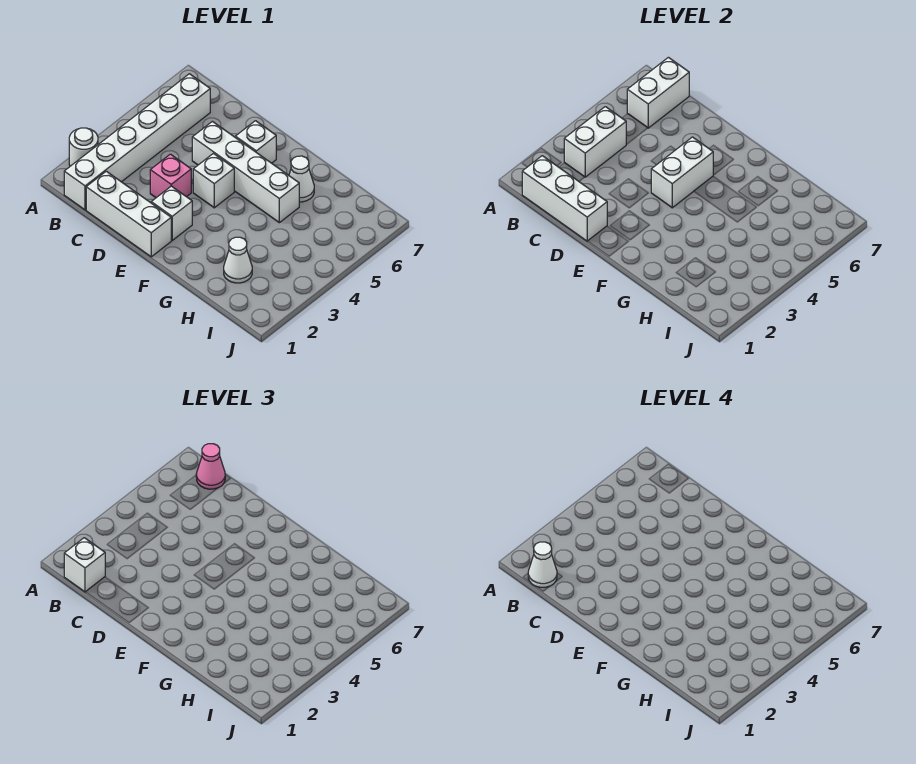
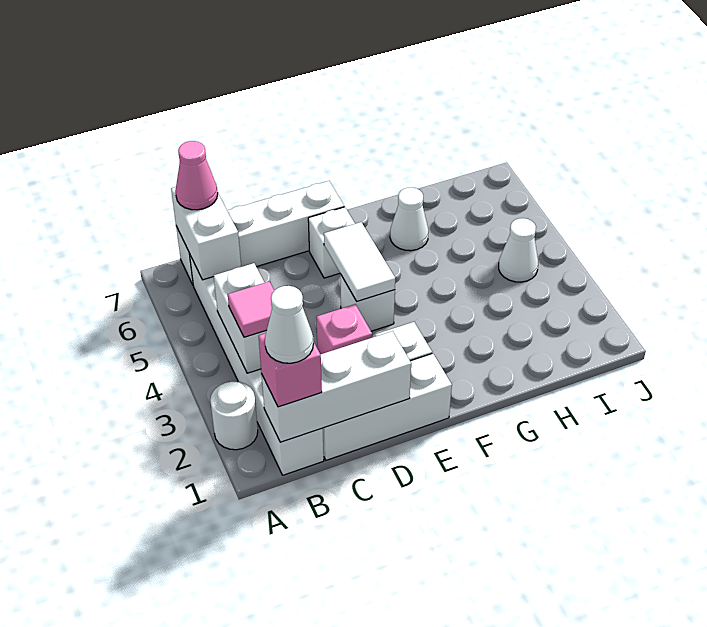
white 1x1 brick [64,538,105,592] -> pink 1x1 brick [259,333,322,407]
none -> pink 1x1 tile [228,282,274,337]
white 1x4 brick [192,121,299,223] -> white 1x4 brick moved to [176,181,344,285]
white 1x2 brick [651,137,713,208] -> white 1x2 tile [324,222,395,301]
white 1x1 cone [224,237,252,283] -> white 1x1 cone moved to [499,218,538,282]

